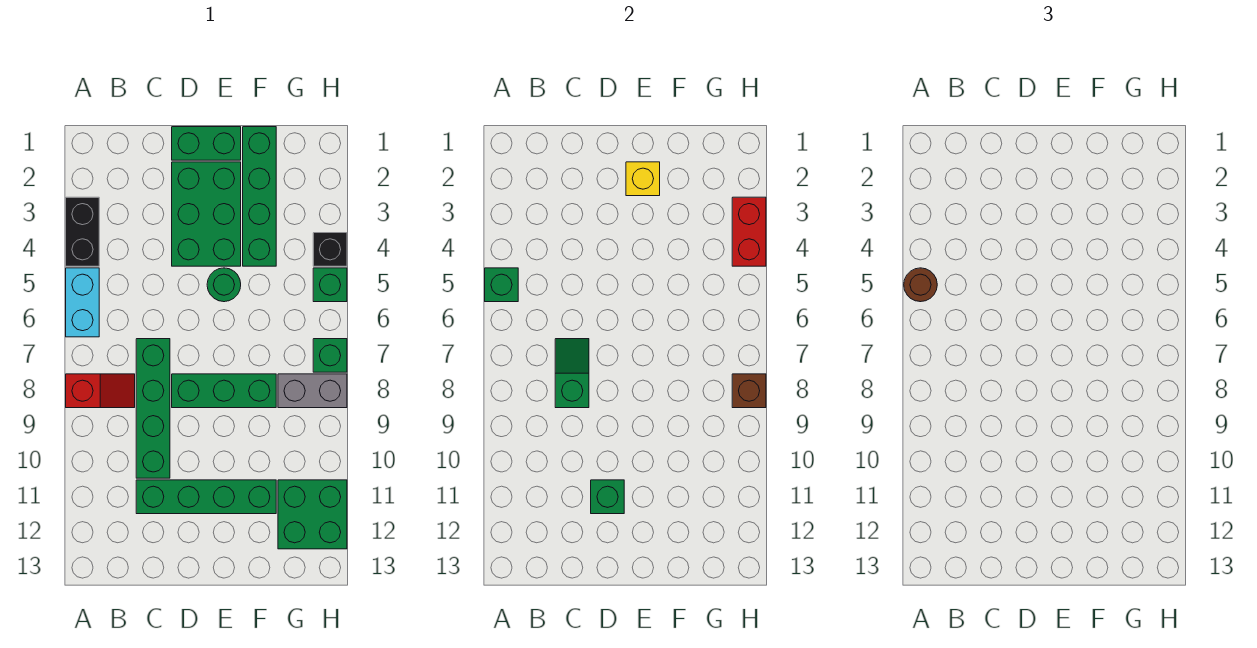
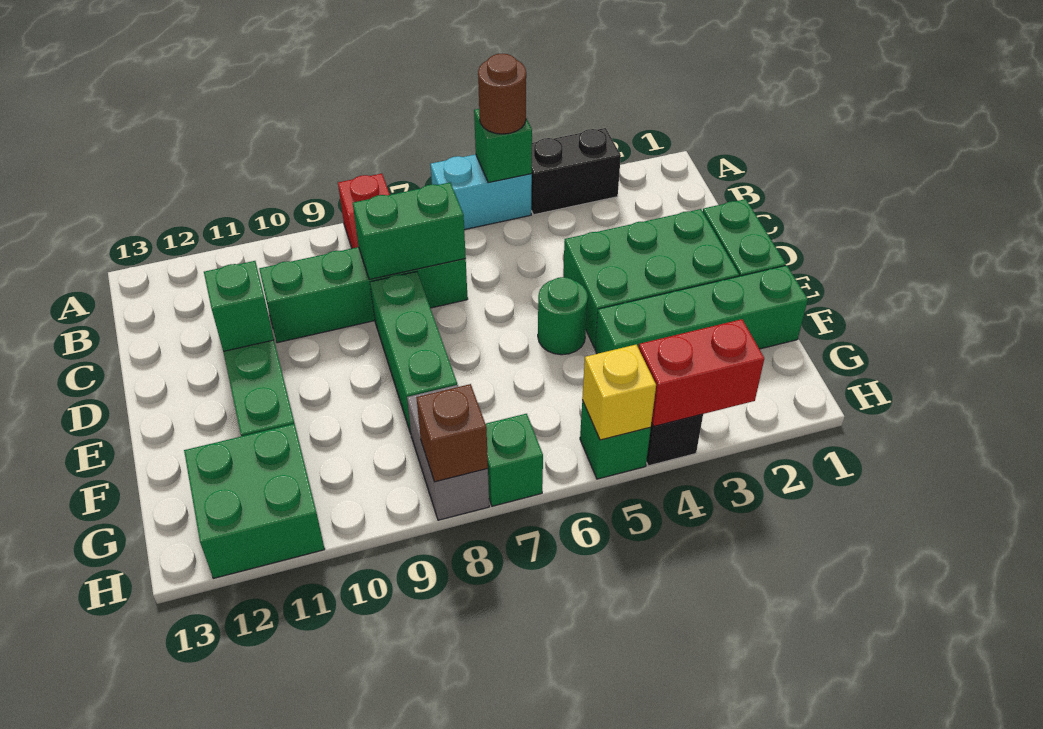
green 1x2 slope [555,339,589,408] -> green 1x2 brick [353,183,466,279]
yellow 1x1 brick [626,162,660,196] -> yellow 1x1 brick moved to [582,345,656,440]

